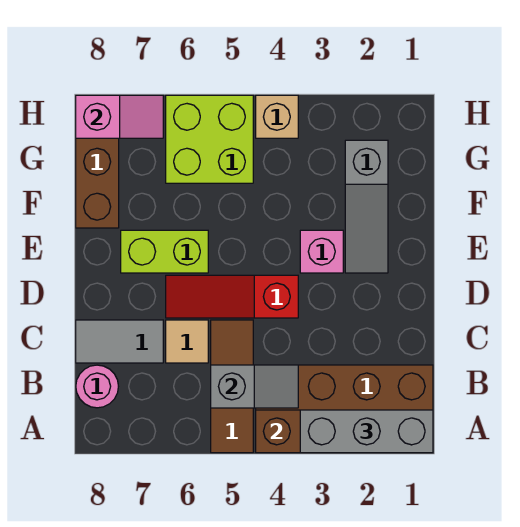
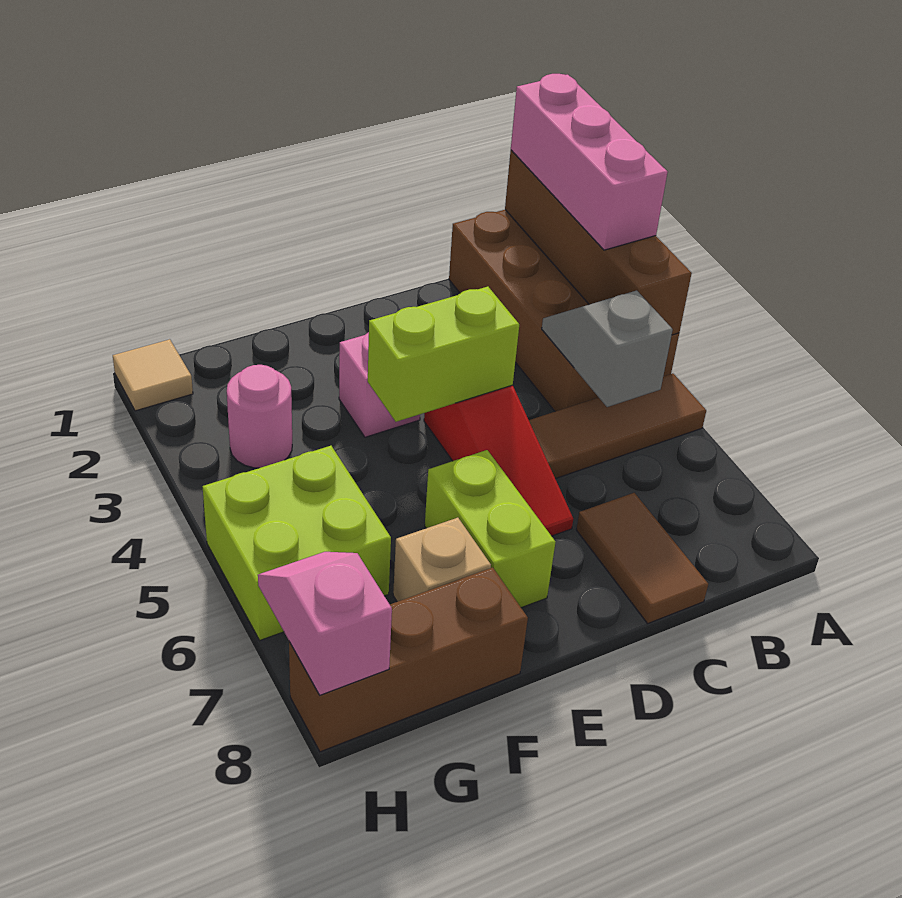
grey 1x3 brick [300,410,433,453] -> pink 1x3 brick [511,74,668,250]
pink 1x1 round brick [76,365,118,408] -> pink 1x1 round brick moved to [227,365,292,468]
tan 1x1 tile [166,320,208,363] -> tan 1x1 tile moved to [113,339,193,411]
grey 1x2 tile [76,320,163,363] -> brown 1x2 tile [576,493,708,623]
none -> lime 1x2 brick [368,287,519,422]
grey 1x3 slope [345,140,388,273] -> none
tan 1x1 brick [256,95,298,138] -> tan 1x1 brick moved to [393,518,491,602]

